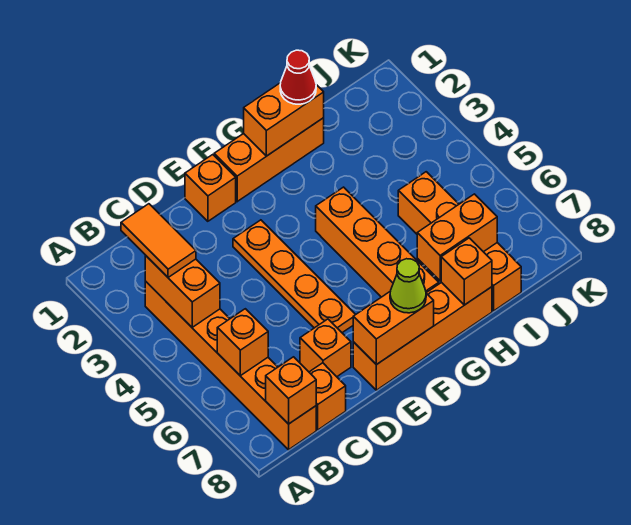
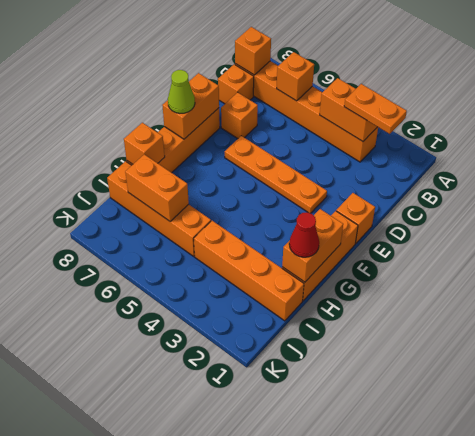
orange 1x2 tile [121,204,196,277] -> orange 1x2 plate [344,84,407,134]
orange 1x4 brick [316,187,439,297] -> orange 1x4 brick moved to [194,221,304,321]
orange 1x2 brick [417,194,497,281] -> orange 1x2 brick turned to [125,154,189,222]

